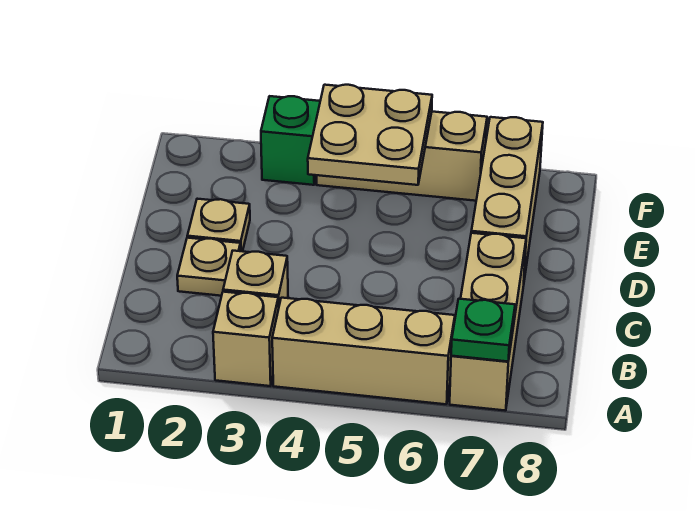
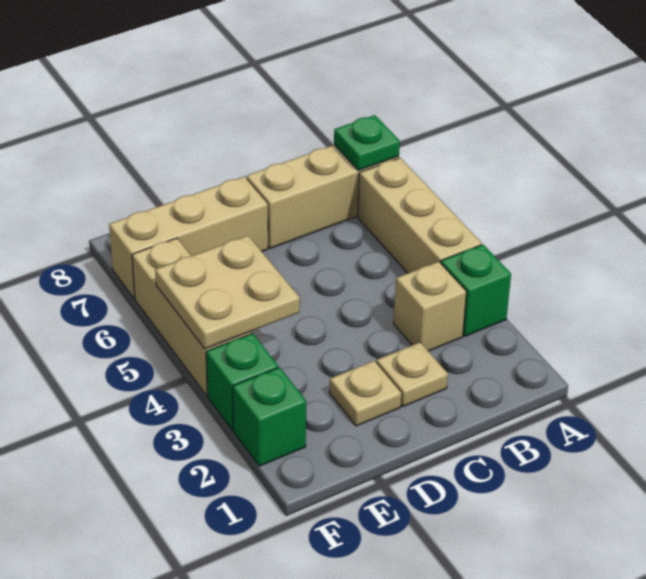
tan 1x1 brick [213,292,279,386] -> green 1x1 brick [441,245,511,336]
none -> green 1x1 brick [233,367,306,466]

